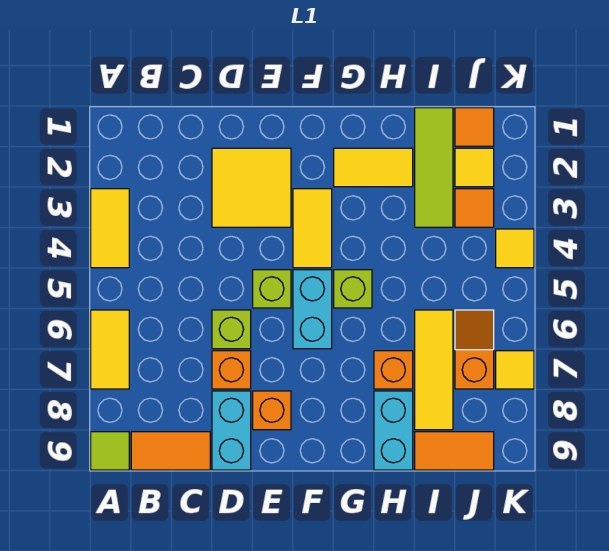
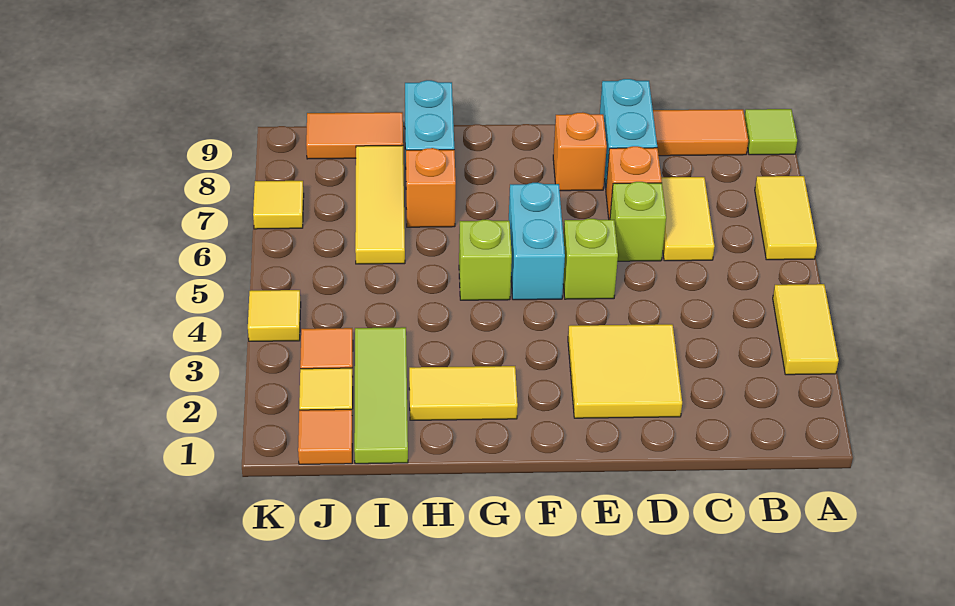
yellow 1x2 tile [293,189,332,268] -> yellow 1x2 tile moved to [661,177,714,261]
orange 1x2 slope [455,310,494,389] -> none

